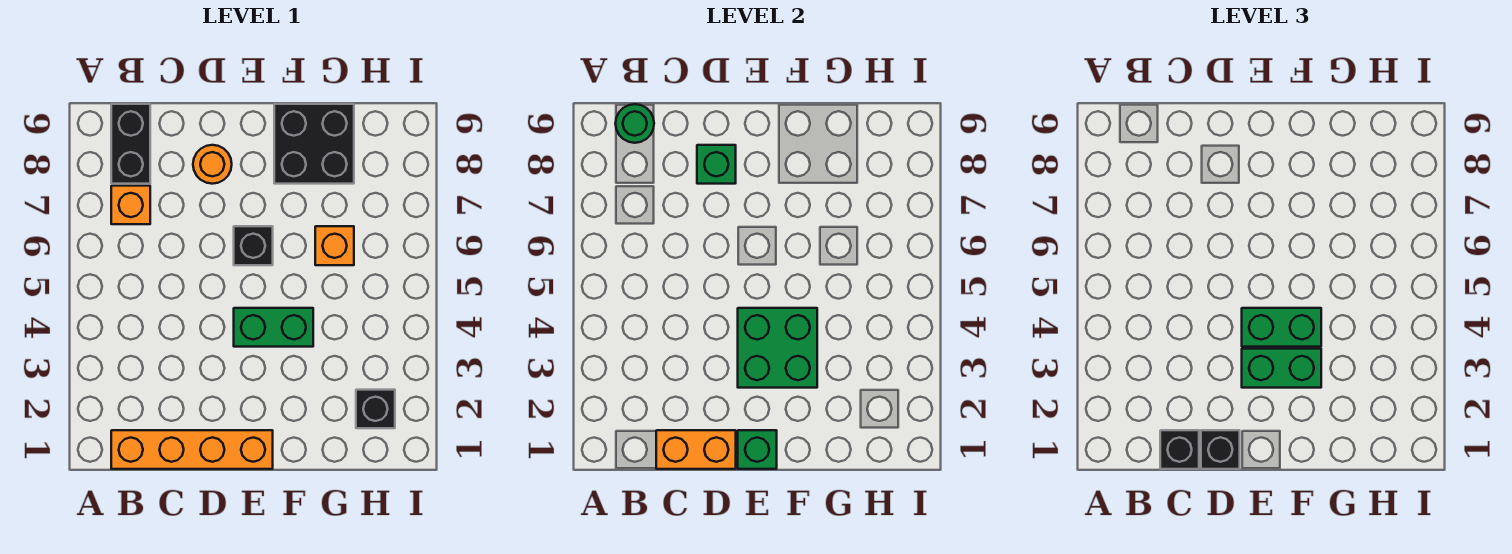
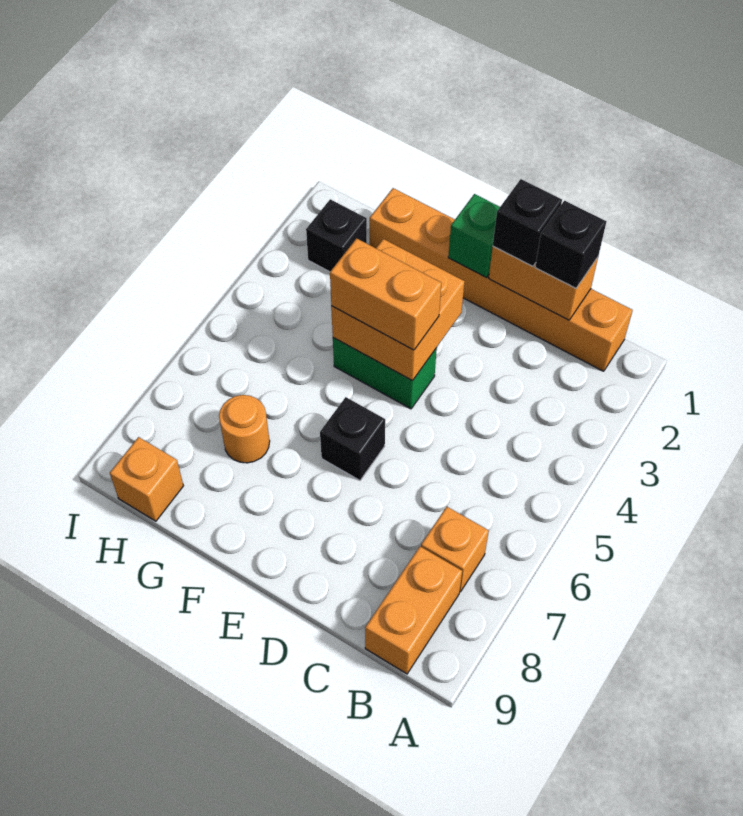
orange 1x4 brick [111,430,273,469] -> orange 1x6 brick [370,188,633,371]
black 1x2 brick [111,104,150,184] -> orange 1x2 brick [365,547,462,674]
green 1x1 round brick [615,104,654,143] -> none
orange 1x1 round brick [193,145,232,184] -> orange 1x1 round brick moved to [219,395,270,463]
green 1x1 brick [697,145,736,184] -> none
green 2x2 brick [738,308,817,388] -> orange 2x2 brick [331,239,465,381]
green 1x2 brick [1242,349,1321,388] -> none
green 1x2 brick [1242,308,1321,347] -> orange 1x2 brick [330,238,441,350]
black 2x2 brick [274,104,354,184] -> none
orange 1x1 brick [315,226,354,265] -> orange 1x1 brick moved to [110,437,183,521]

